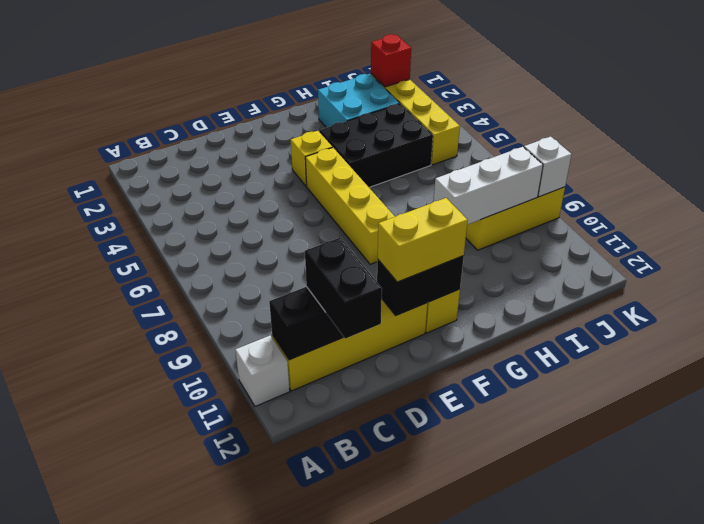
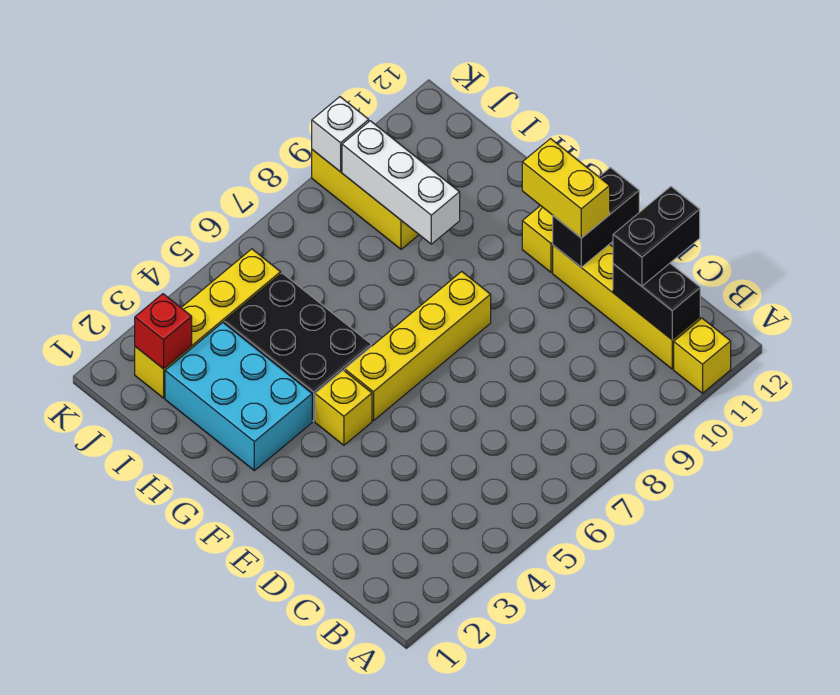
white 1x1 brick [235,336,290,407] -> yellow 1x1 brick [674,318,731,393]
black 1x2 brick [377,256,464,316] -> black 1x2 brick turned to [553,167,639,267]
cyan 2x2 brick [318,74,400,128] -> cyan 2x3 brick [165,323,312,471]

